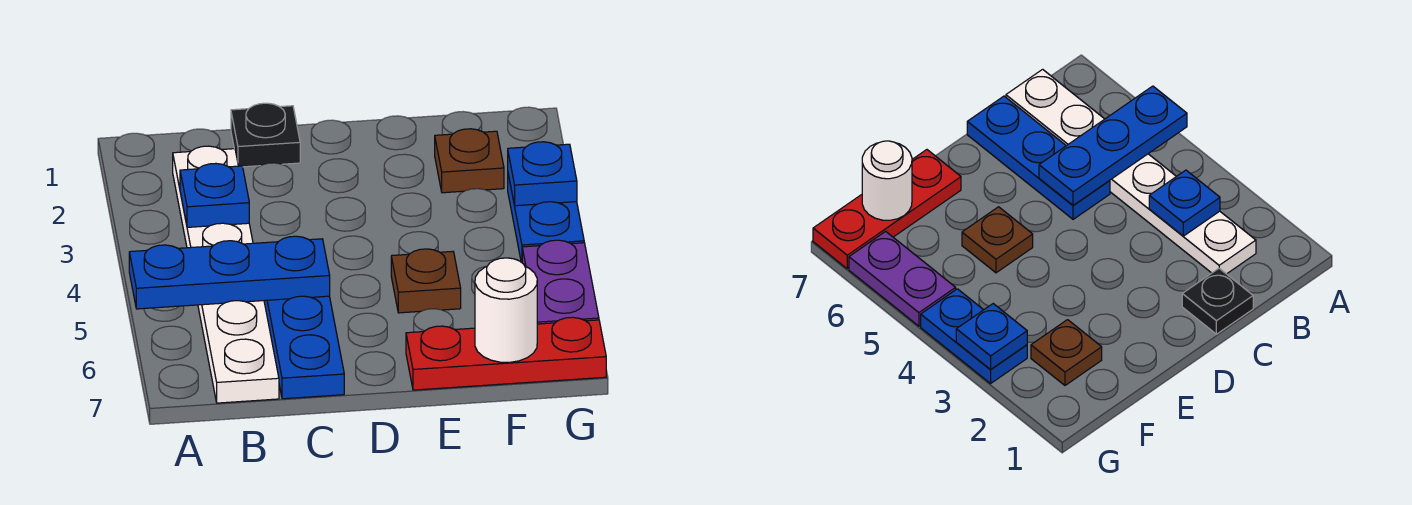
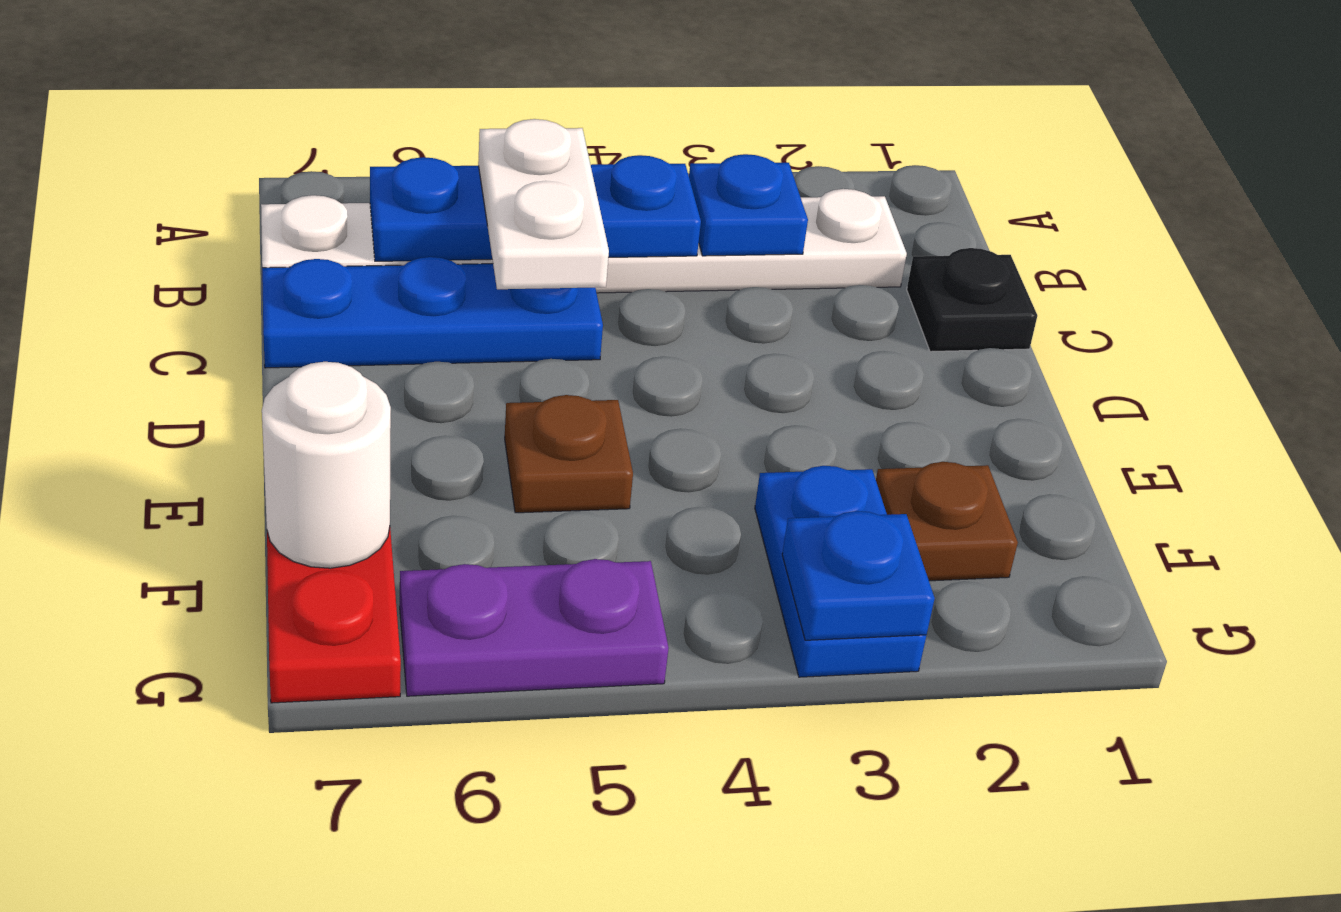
blue 1x3 plate [129,236,330,309] -> blue 1x3 plate turned to [370,155,701,261]
none -> white 1x2 plate [478,119,609,289]
blue 1x2 plate [508,175,584,262] -> blue 1x2 plate turned to [755,466,926,677]

